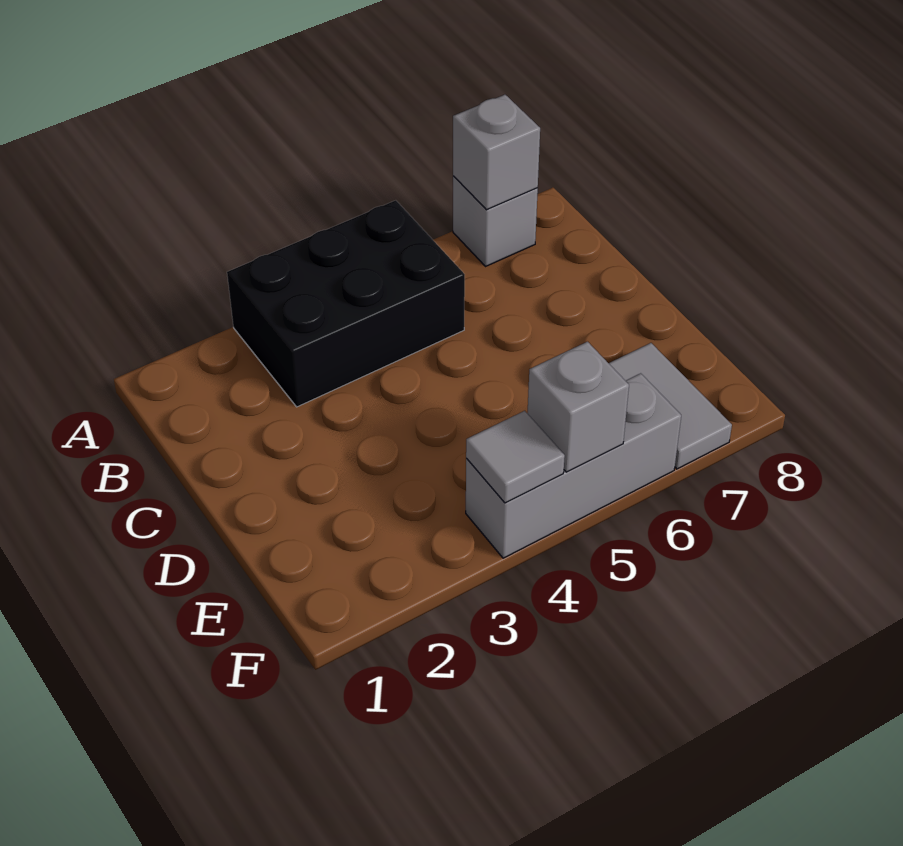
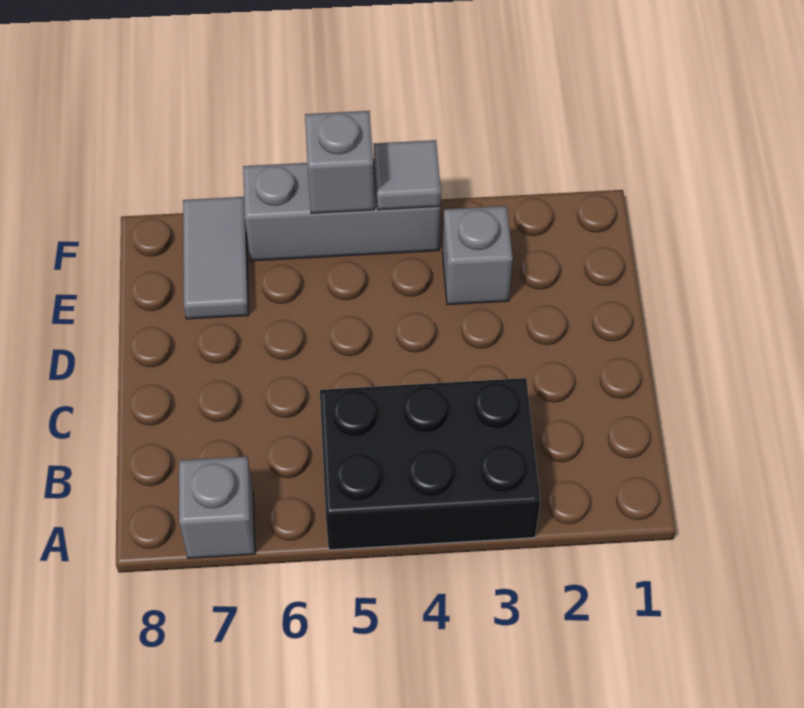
grey 1x1 brick [453,95,540,210] -> grey 1x1 brick moved to [442,206,513,305]

